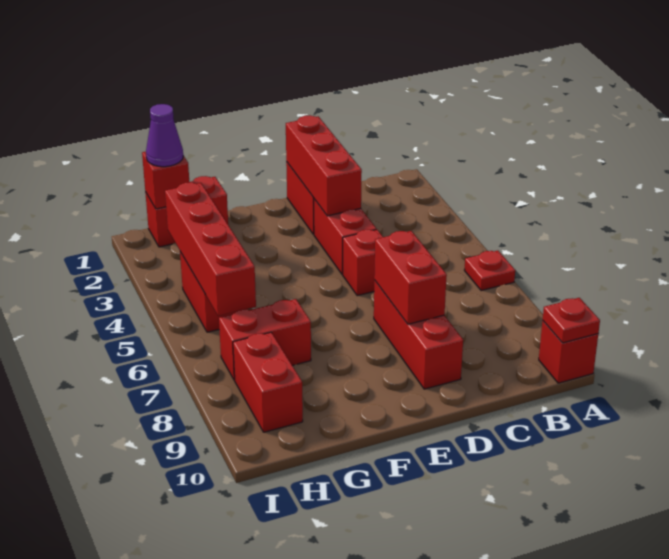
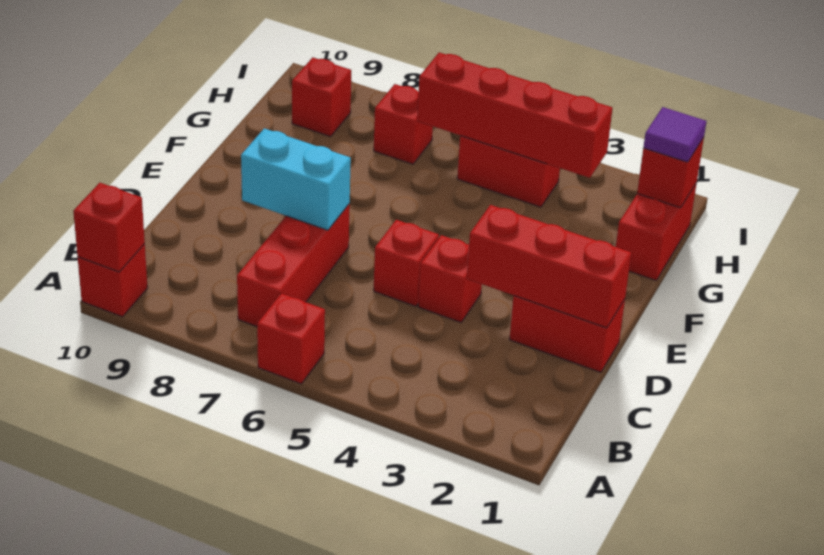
red 1x1 plate [464,251,515,291] -> red 1x1 brick [257,293,325,384]
red 1x1 plate [543,298,600,343] -> red 1x1 brick [73,183,145,272]
red 1x2 brick [314,199,376,274] -> red 1x1 brick [418,235,482,322]
red 1x3 brick [374,280,463,389] -> red 1x3 brick turned to [237,204,350,326]
red 1x2 brick [374,231,447,324] -> cyan 1x2 brick [241,128,351,230]
red 1x2 brick [219,299,311,380] -> red 1x1 brick [374,84,433,164]
purple 1x1 cone [146,104,183,167] -> purple 1x1 tile [643,107,707,162]
red 1x2 brick [233,332,303,432] -> red 1x1 brick [292,57,351,137]

